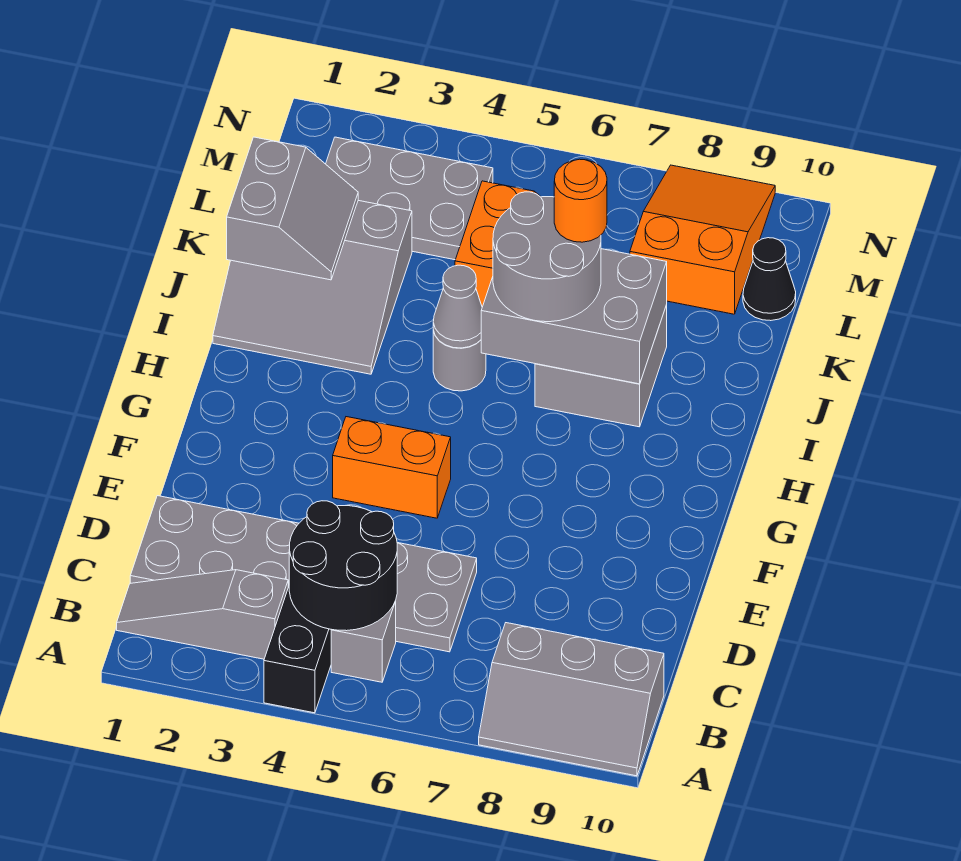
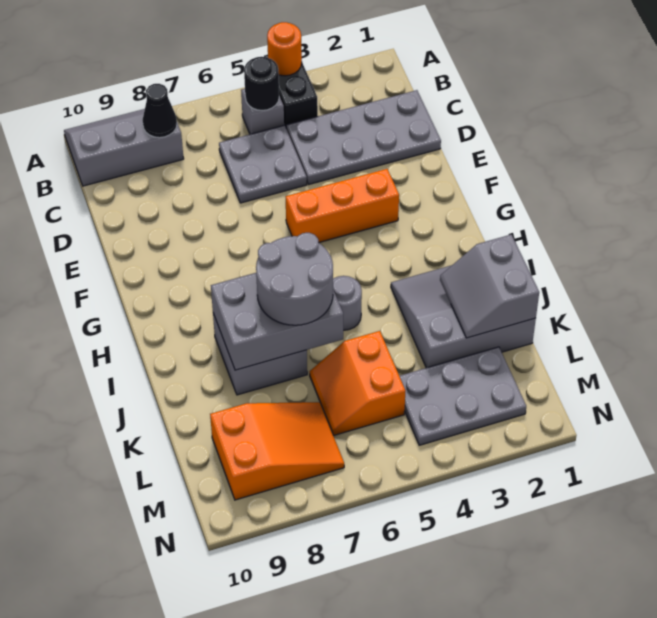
grey 1x3 slope [117,570,288,659] -> none
black 2x2 round brick [289,501,397,631] -> black 1x1 round brick [244,57,279,111]
orange 1x2 brick [333,417,451,518] -> orange 1x3 brick [286,169,399,243]
grey 1x1 cone [433,265,482,348] -> none
orange 1x1 round brick [554,159,607,242] -> orange 1x1 round brick moved to [267,22,302,76]
orange 2x3 slope [630,165,775,314] -> orange 2x3 slope turned to [210,402,344,500]
black 1x1 cone [743,238,796,321] -> black 1x1 cone moved to [142,84,177,138]

